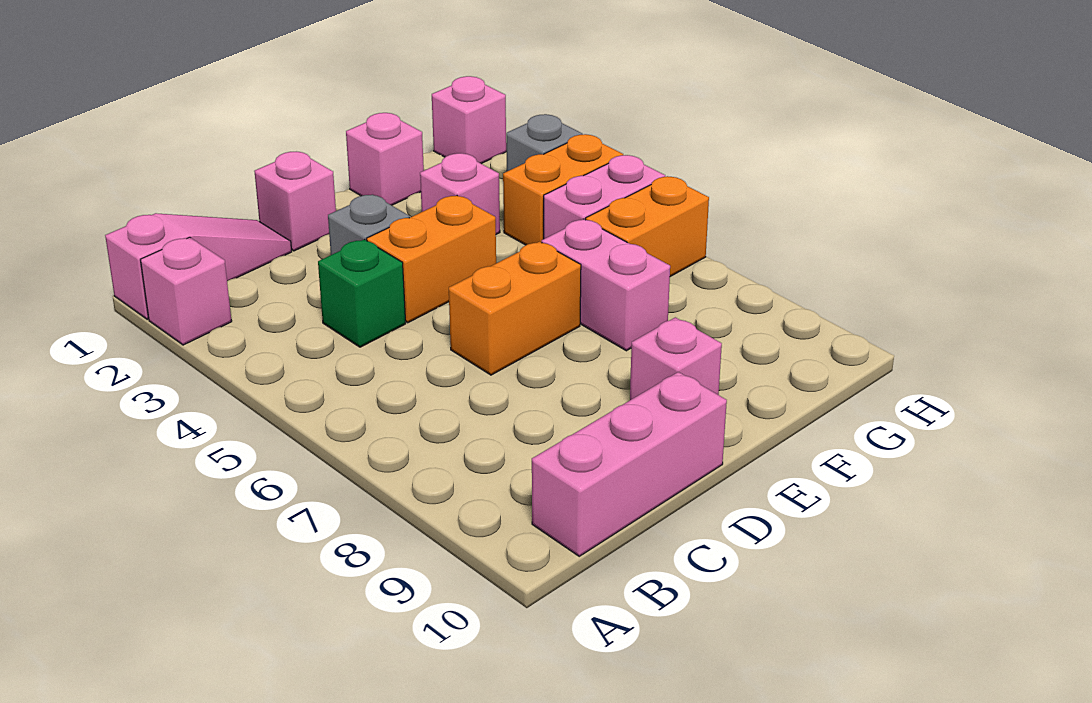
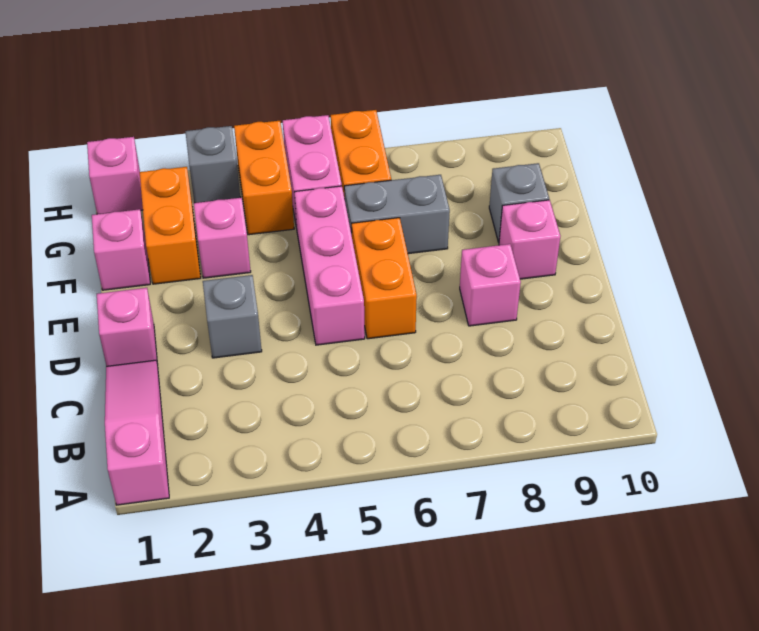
pink 1x1 brick [140,237,232,345] -> pink 1x1 brick moved to [460,244,521,326]
pink 1x3 brick [532,372,727,556] -> pink 1x3 brick moved to [294,186,365,345]
green 1x1 brick [318,239,406,347] -> none
orange 1x2 brick [367,196,496,323] -> orange 1x2 brick moved to [140,167,201,284]
pink 1x2 brick [542,219,670,351] -> grey 1x2 brick [344,175,450,254]
none -> grey 1x1 brick [489,163,549,242]

